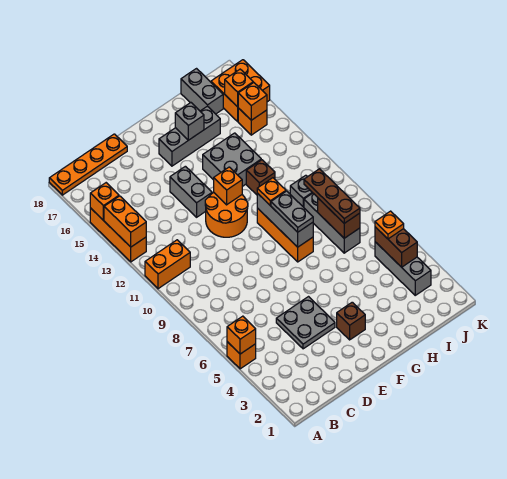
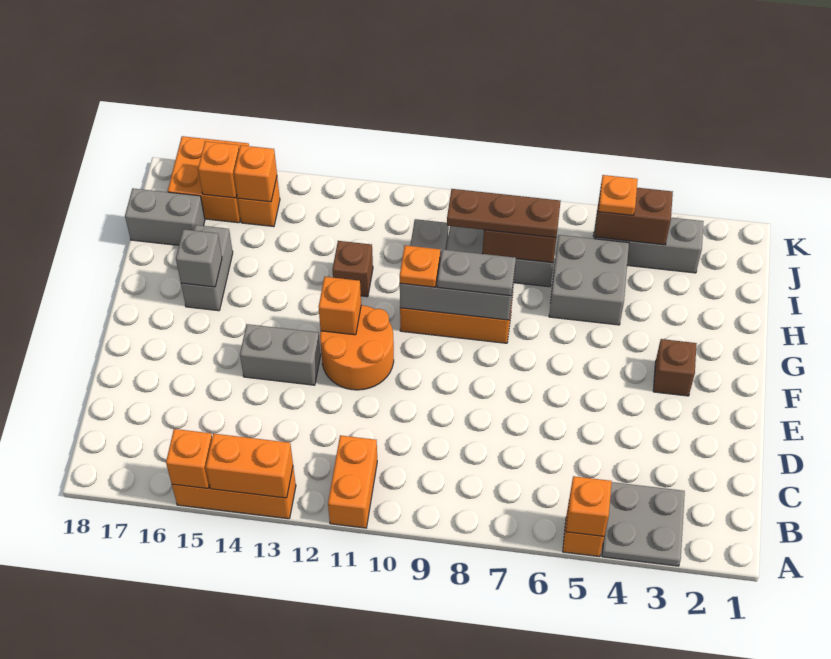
orange 1x4 plate [49,134,127,195] -> none
grey 2x2 plate [276,297,335,349] -> grey 2x2 plate moved to [602,482,685,566]
grey 1x3 brick [159,106,220,166] -> grey 1x2 brick [181,225,233,311]
grey 2x2 brick [203,133,261,187] -> grey 2x2 brick moved to [549,235,629,325]

